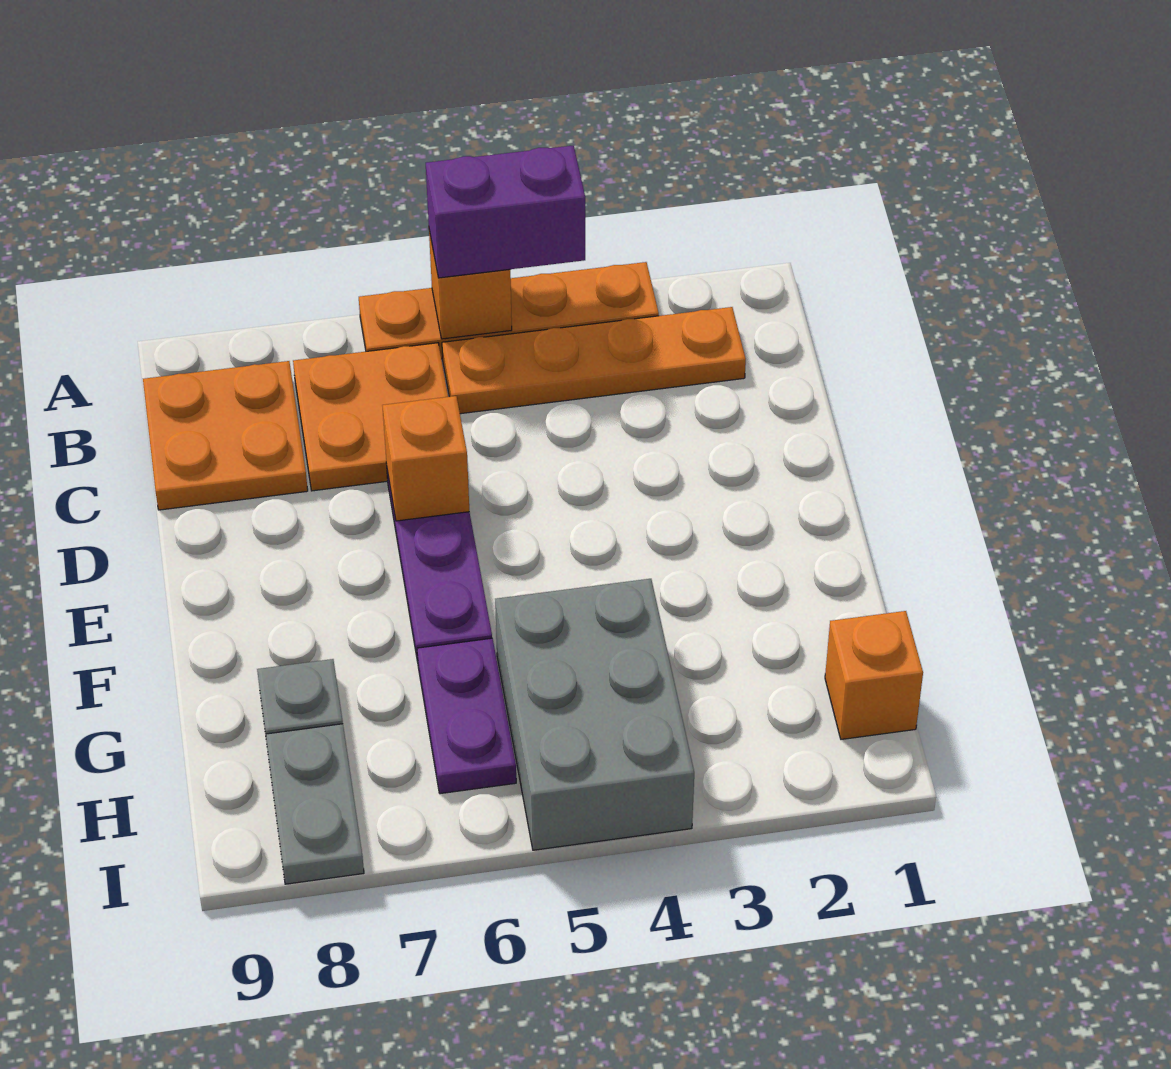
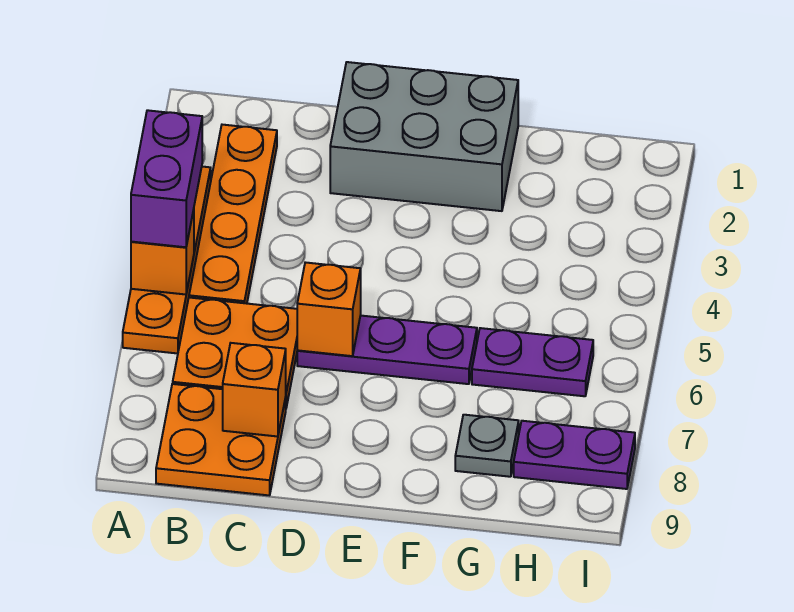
grey 2x3 brick [495,579,694,850] -> grey 2x3 brick moved to [330,62,518,211]
orange 1x1 brick [825,611,923,739] -> orange 1x1 brick moved to [223,343,286,437]
grey 1x2 plate [266,724,364,884] -> purple 1x2 plate [514,421,635,489]

